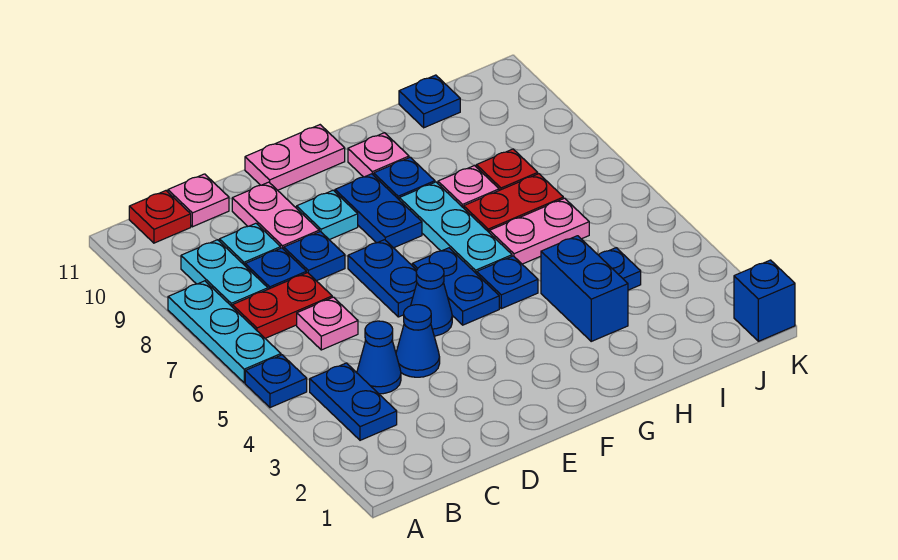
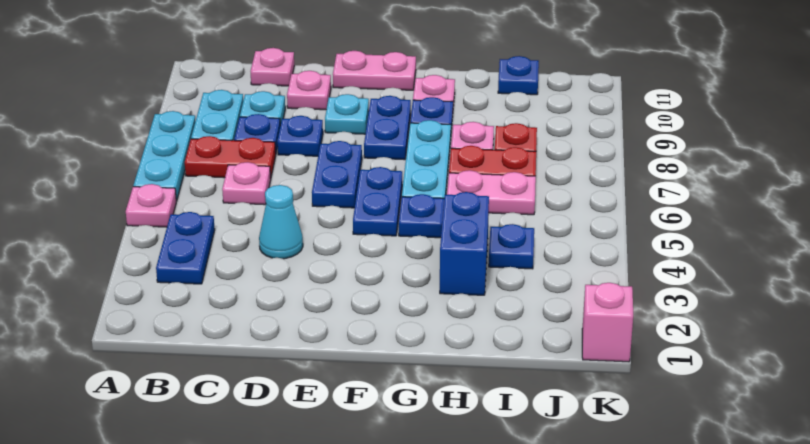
blue 1x1 plate [245,355,307,408] -> pink 1x1 plate [126,184,176,227]
red 1x1 plate [129,191,191,243] -> none
blue 1x1 cone [357,321,401,394] -> none
blue 1x1 cone [396,305,440,377] -> cyan 1x1 cone [259,185,303,259]
pink 1x2 plate [232,182,319,249] -> pink 1x1 plate [287,71,331,110]
blue 1x1 cone [411,263,452,336] -> none
blue 1x1 brick [734,260,795,341] -> pink 1x1 brick [582,283,633,362]

